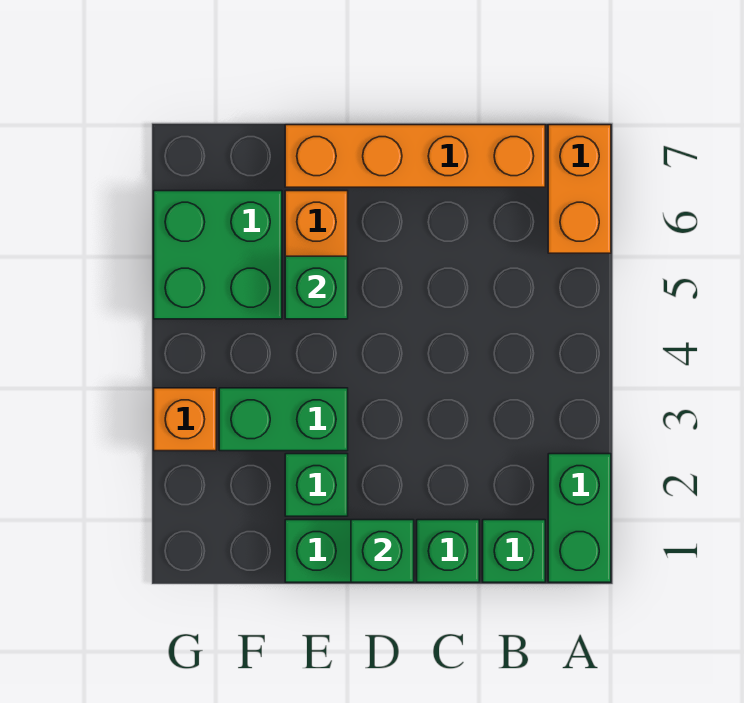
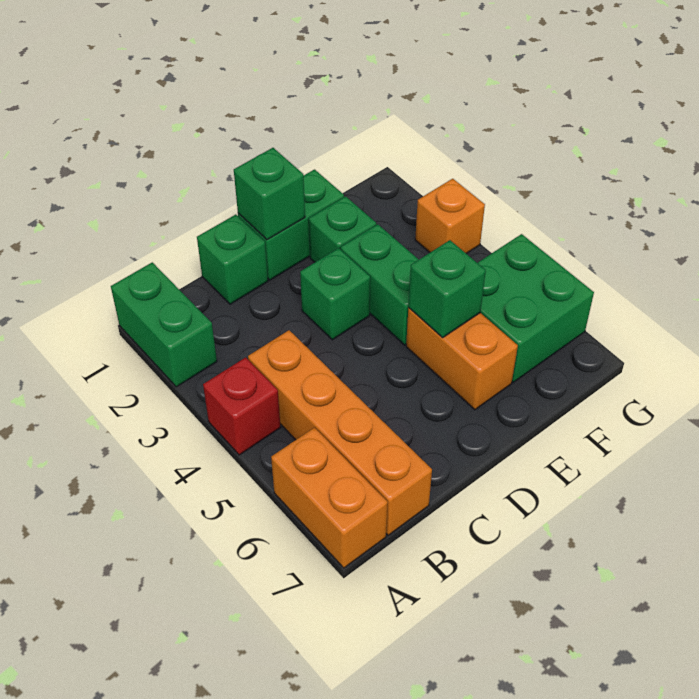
none -> red 1x1 brick [203,357,281,455]
green 1x1 brick [483,520,545,582] -> green 1x1 brick moved to [300,248,370,340]
orange 1x4 brick [285,125,545,187] -> orange 1x4 brick turned to [248,330,432,535]
green 1x2 brick [219,388,348,451] -> green 1x2 brick turned to [341,224,419,345]

